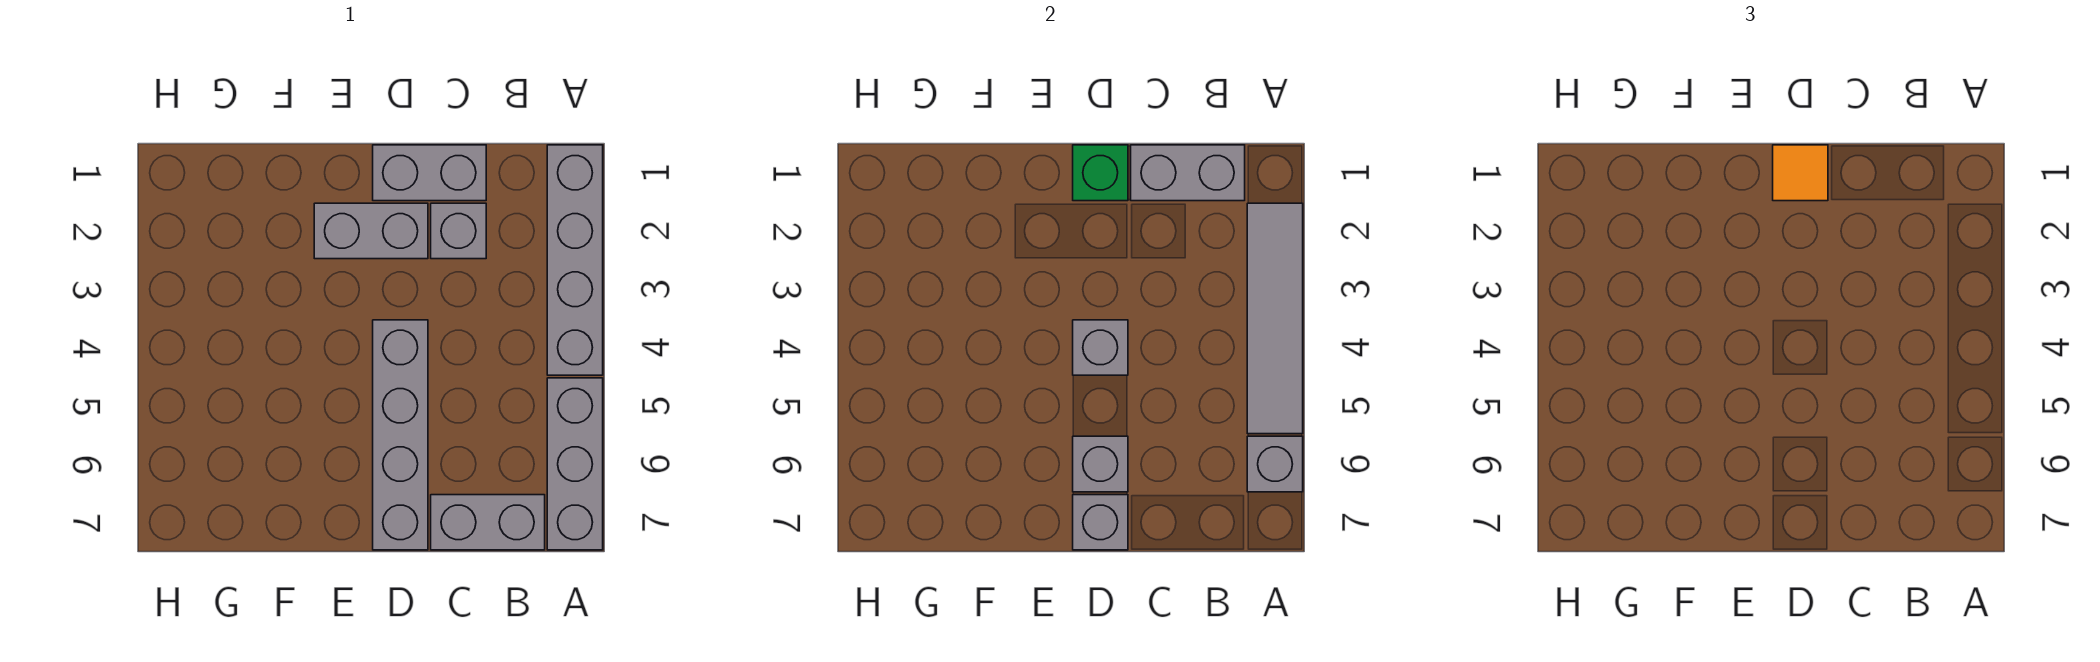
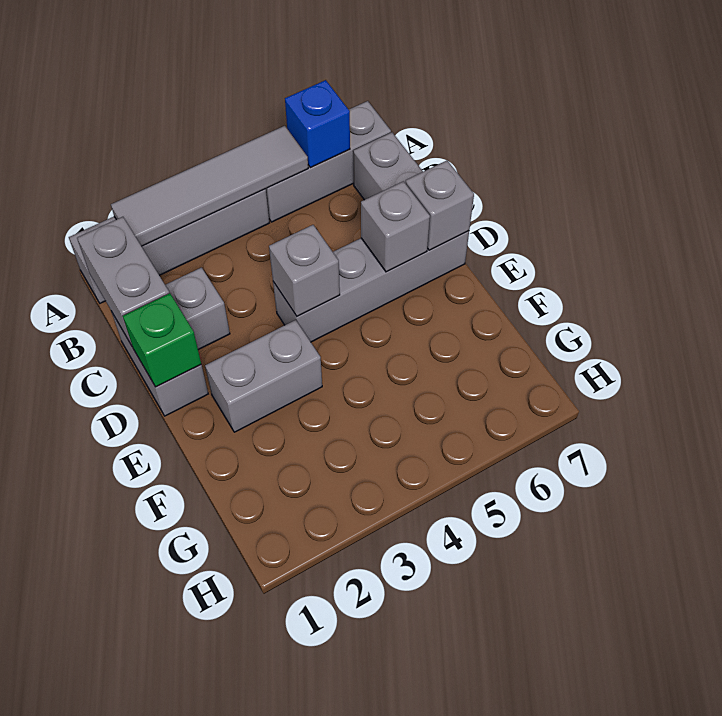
grey 1x1 brick [1247,436,1303,492] -> blue 1x1 brick [285,80,350,168]
orange 1x1 tile [1773,145,1828,201] -> none
grey 1x2 brick [314,203,428,259] -> grey 1x2 brick turned to [205,320,322,432]

